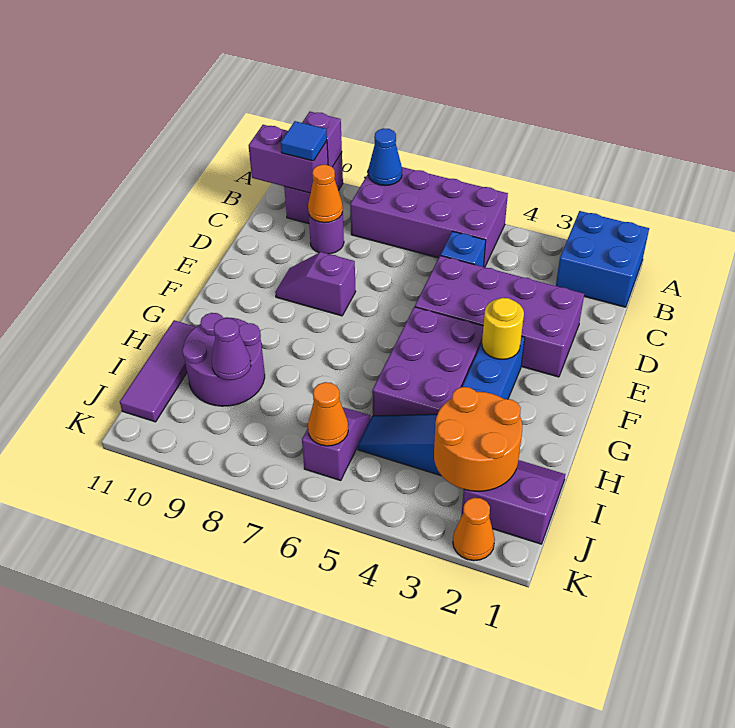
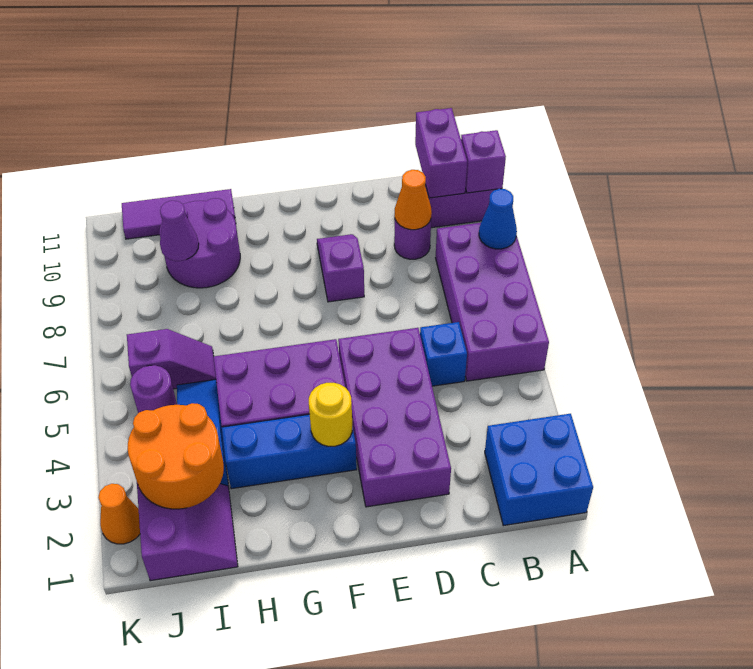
blue 1x1 tile [281,121,327,161] -> none
none -> purple 1x1 round brick [130,365,177,413]
orange 1x1 cone [308,382,348,446] -> none

